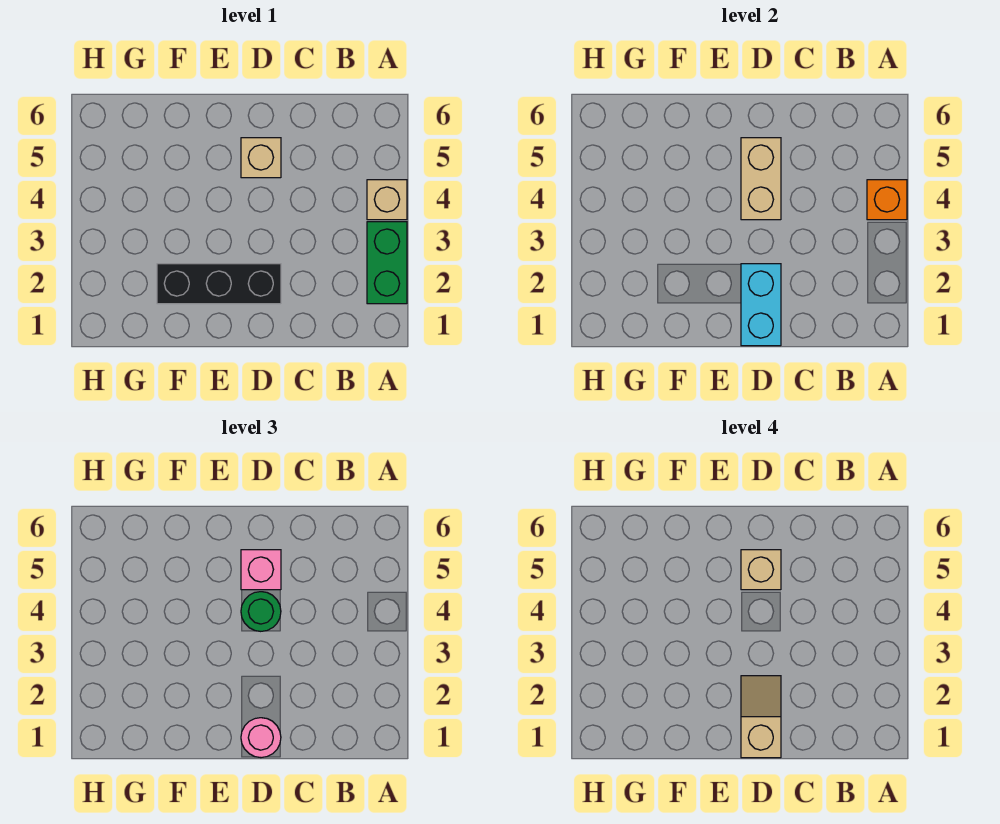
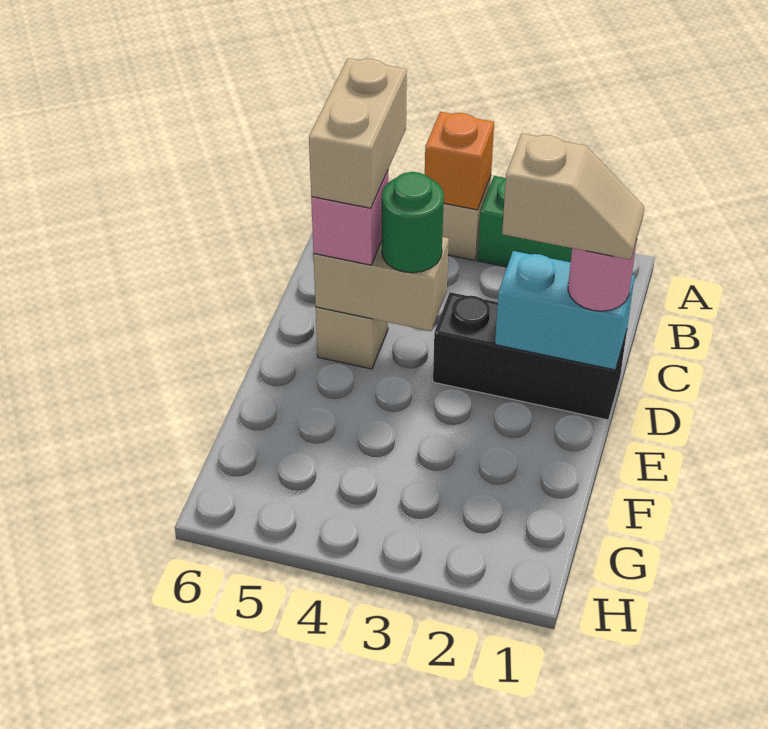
tan 1x2 slope [741,676,781,758] -> tan 1x2 slope turned to [502,134,644,260]
black 1x3 brick [157,264,281,304] -> black 1x3 brick turned to [433,292,627,420]
tan 1x1 brick [741,550,781,590] -> tan 1x2 brick [309,58,407,208]

